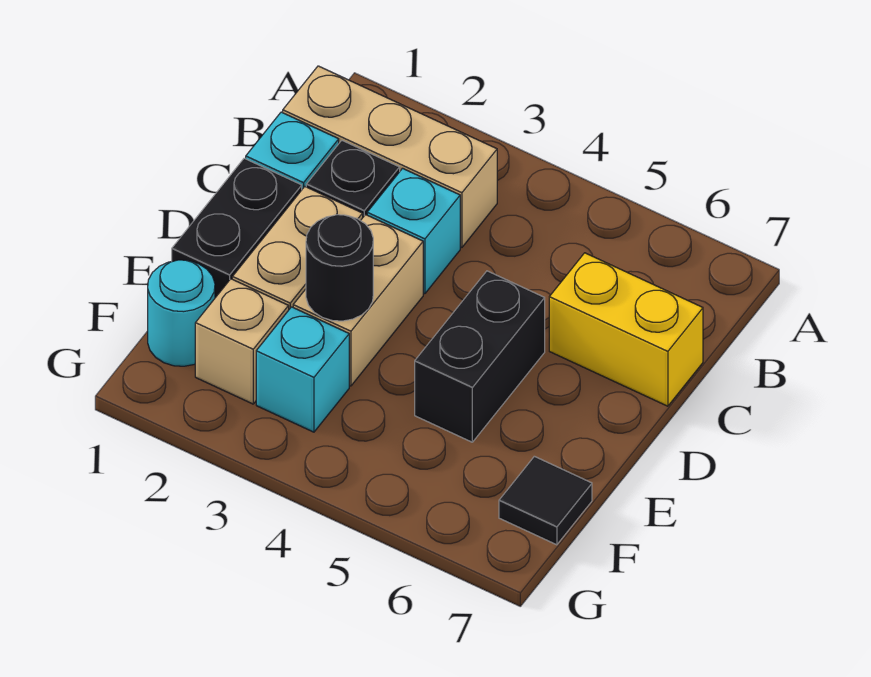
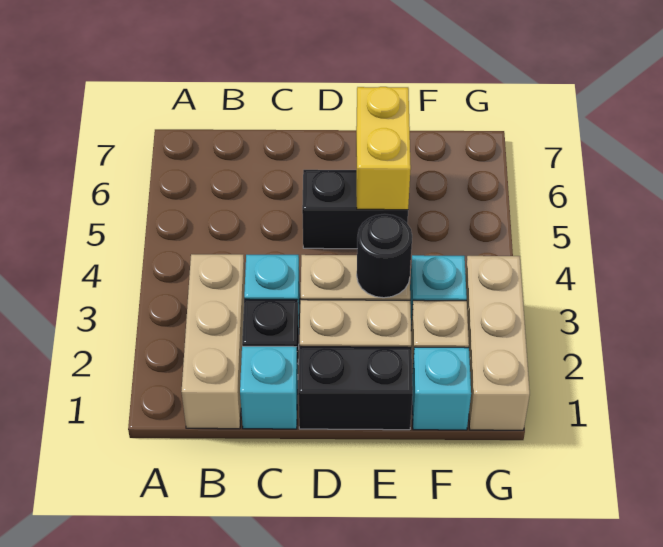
yellow 1x2 brick [549,253,703,406] -> yellow 1x2 brick moved to [356,87,411,210]
cyan 1x1 round brick [148,260,215,366] -> cyan 1x1 brick [412,347,471,430]
black 1x1 tile [499,456,592,545] -> none
none -> tan 1x3 brick [465,256,530,430]

